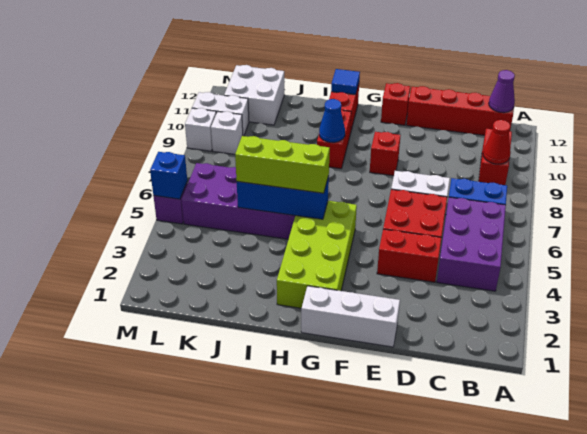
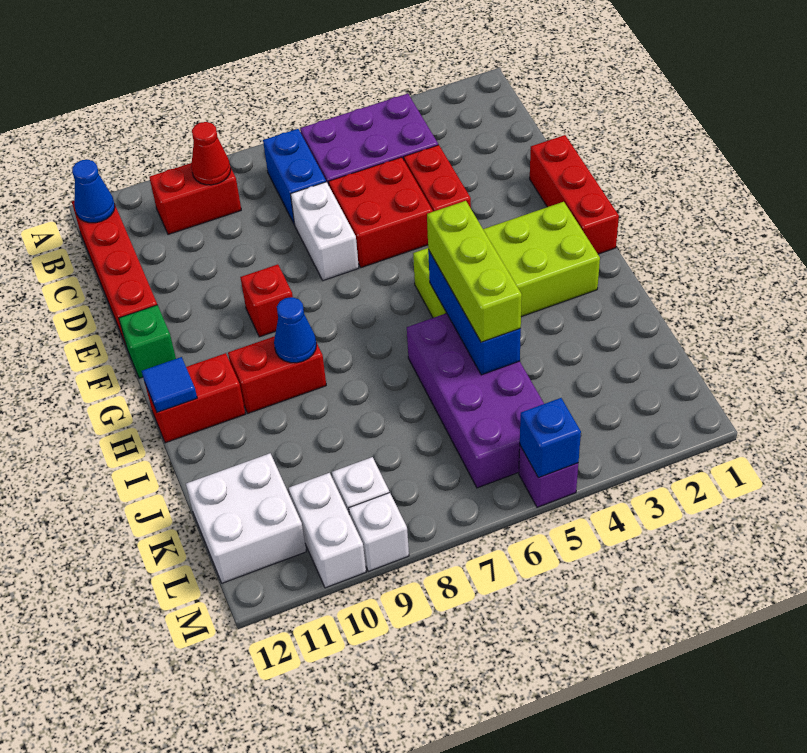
purple 1x1 cone [489,70,515,113] -> blue 1x1 cone [72,160,115,223]
white 1x3 brick [301,286,400,347] -> red 1x3 brick [530,135,619,254]
red 1x1 brick [381,83,410,125] -> green 1x1 brick [119,305,176,378]

